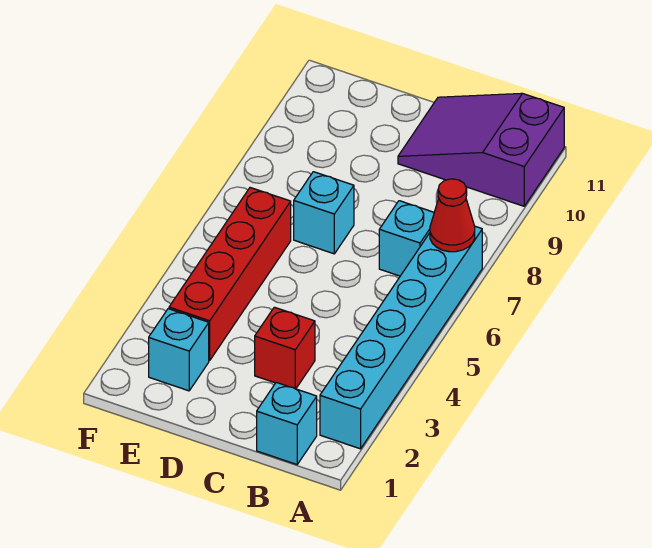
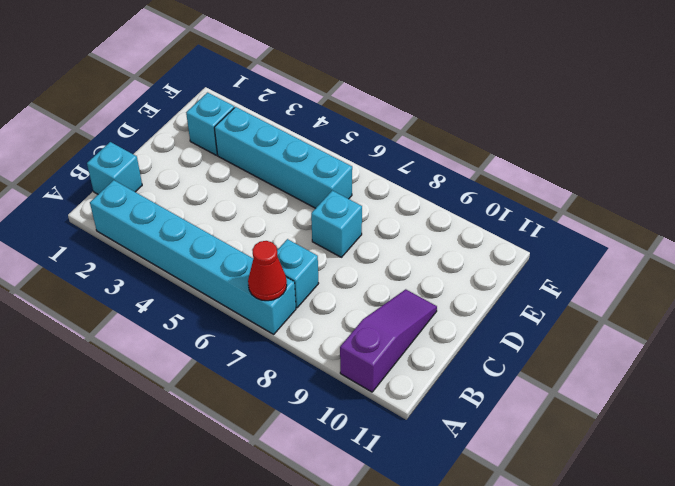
purple 2x3 slope [398,93,564,206] -> purple 1x3 slope [340,289,437,392]
red 1x1 brick [255,307,315,389] -> none
red 1x4 brick [169,188,291,361] -> cyan 1x4 brick [214,107,352,208]

